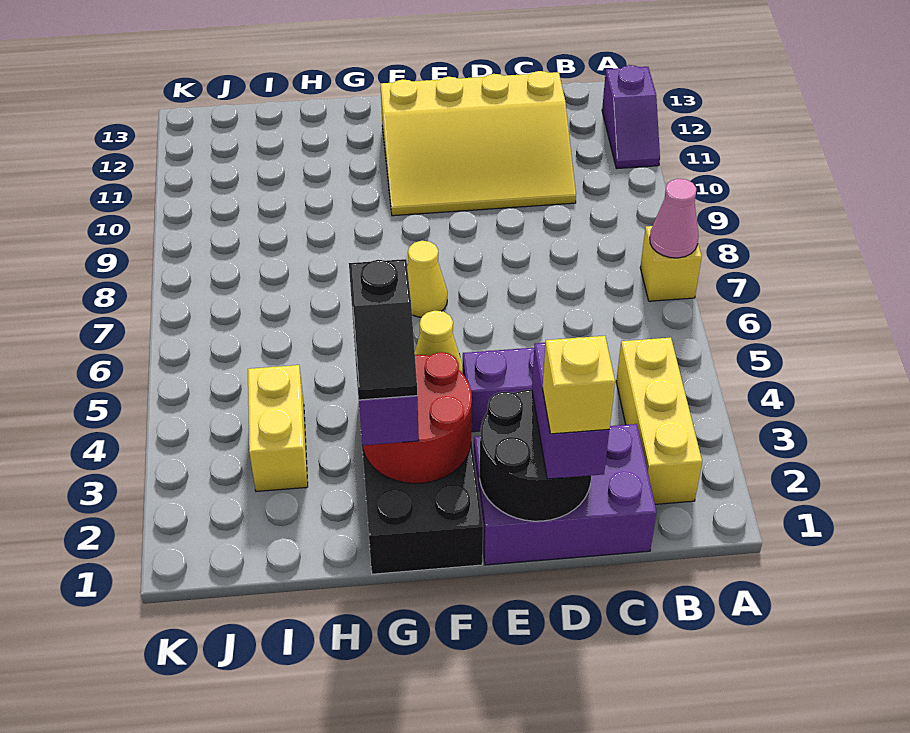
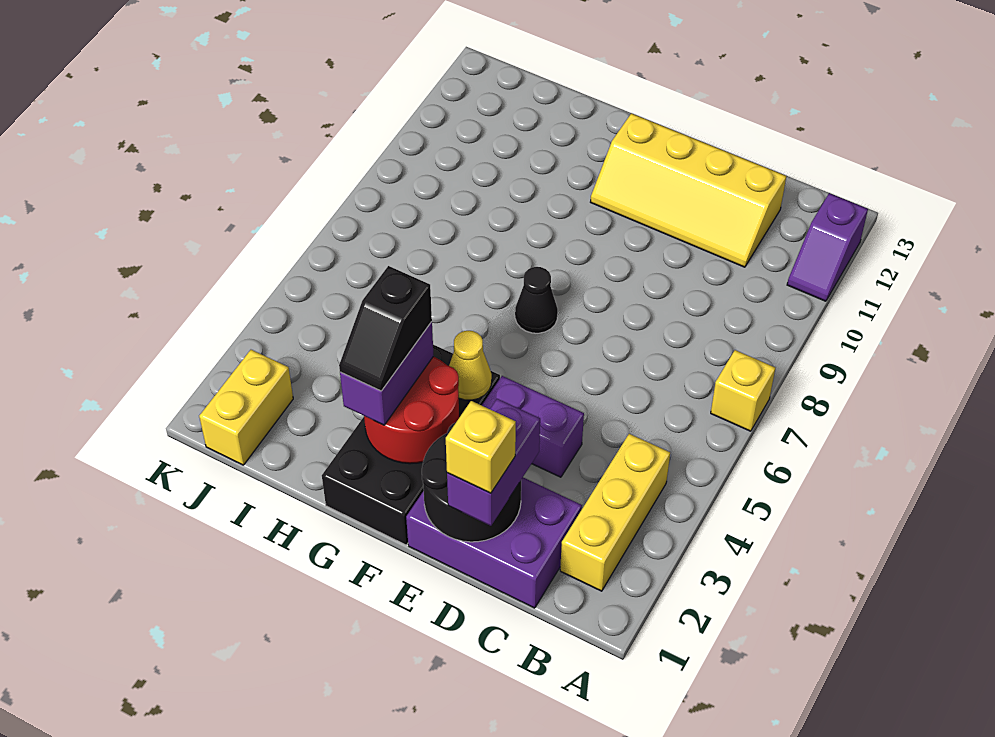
pink 1x1 cone [650,179,699,258] -> none
yellow 3x4 slope [381,71,576,216] -> yellow 2x4 slope [591,113,786,267]
yellow 1x1 cone [407,241,447,317] -> black 1x1 cone [515,267,558,333]
yellow 1x2 brick [248,365,308,491] -> yellow 1x2 brick moved to [199,350,293,465]

